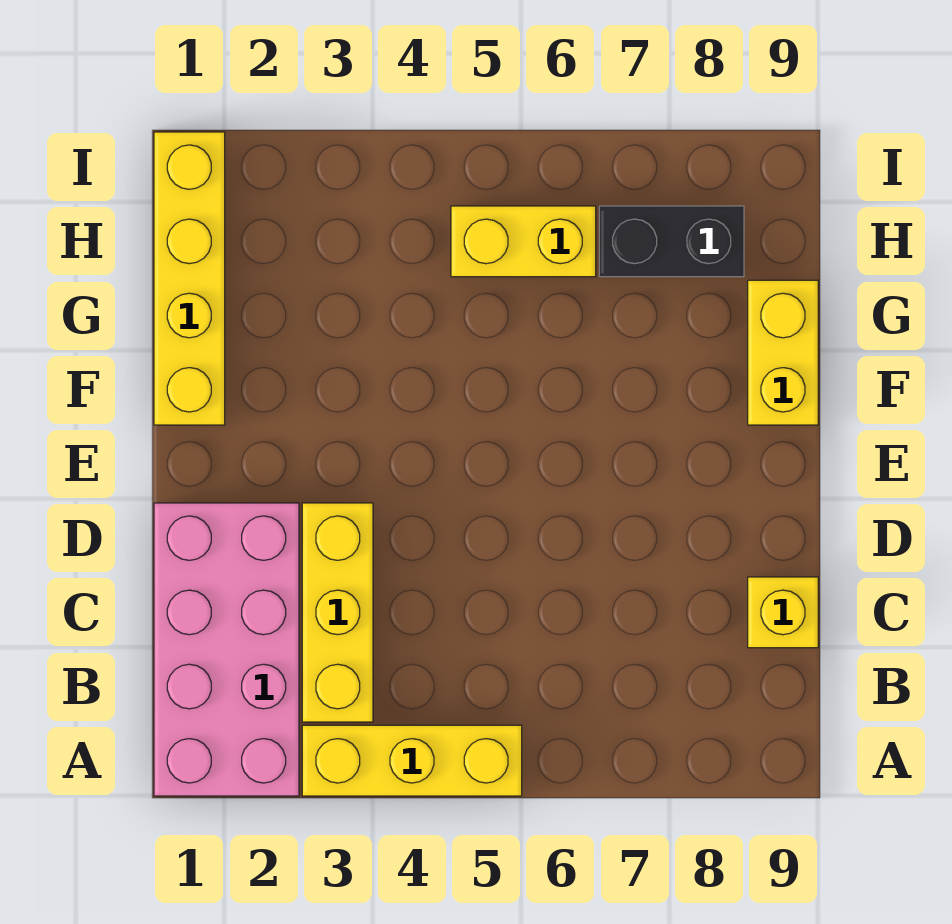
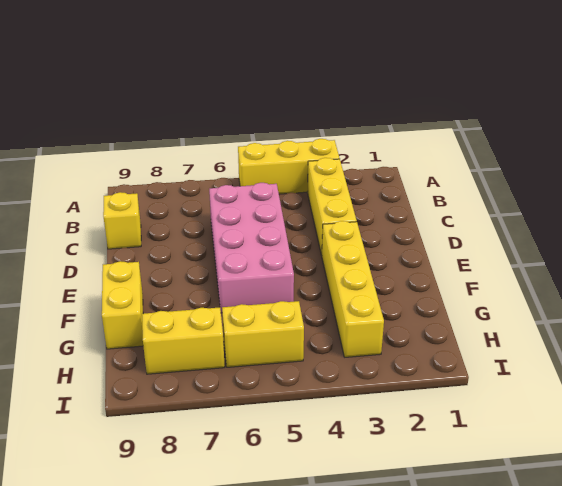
pink 2x4 brick [154,503,299,796] -> pink 2x4 brick moved to [209,183,294,313]
yellow 1x4 brick [154,132,225,425] -> yellow 1x4 brick moved to [322,221,384,357]
black 1x2 brick [599,206,744,277] -> yellow 1x2 brick [142,307,225,374]

